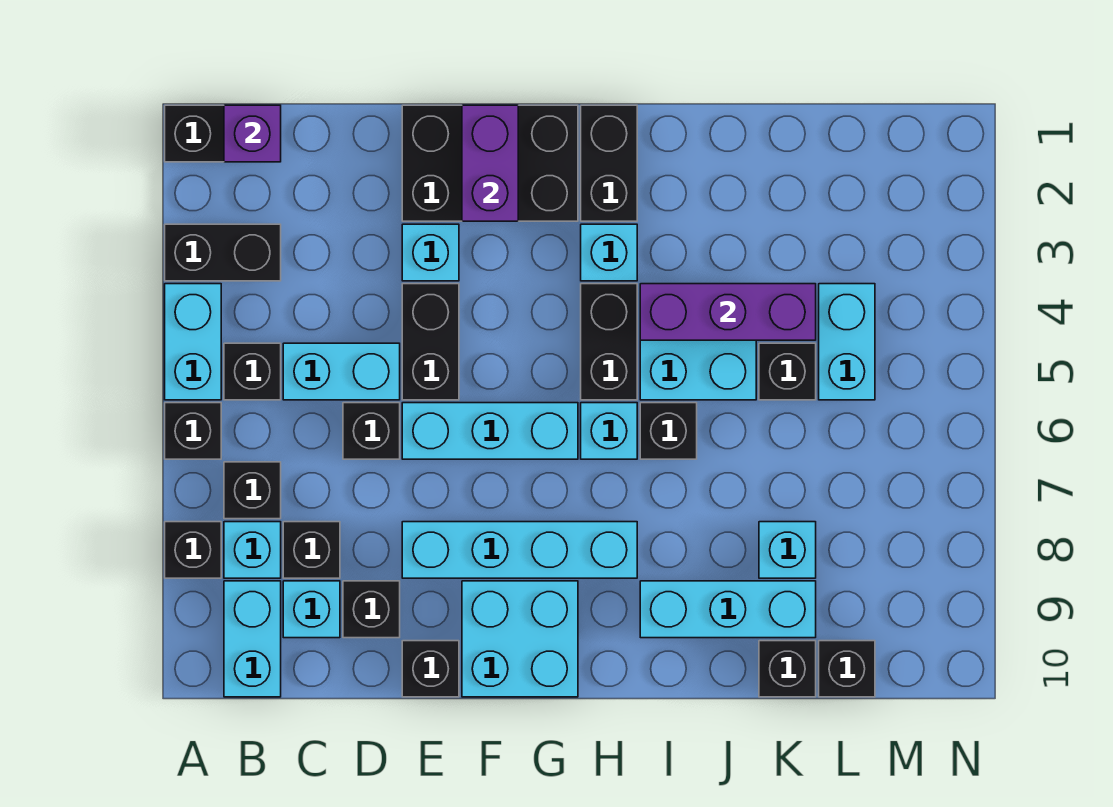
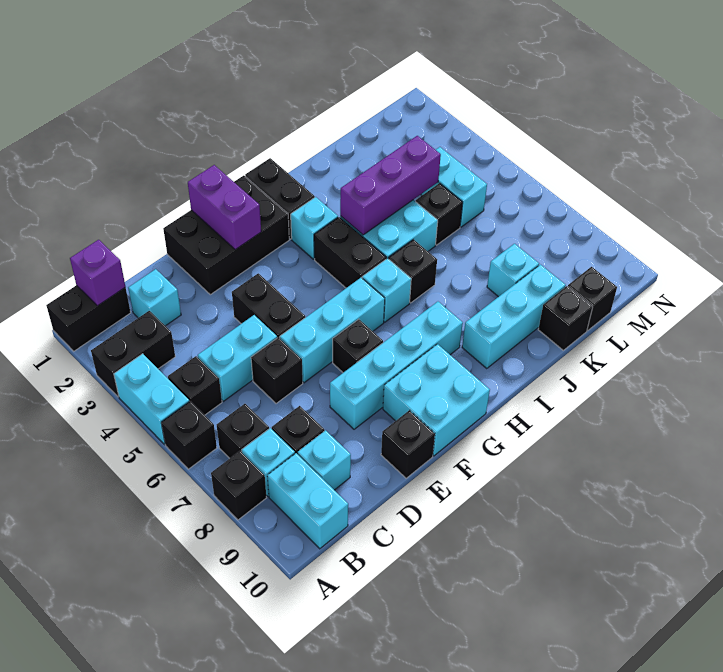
black 1x1 brick [343,581,400,638] -> black 1x1 brick moved to [333,319,383,373]
cyan 1x1 brick [402,224,459,281] -> cyan 1x1 brick moved to [128,269,181,326]

